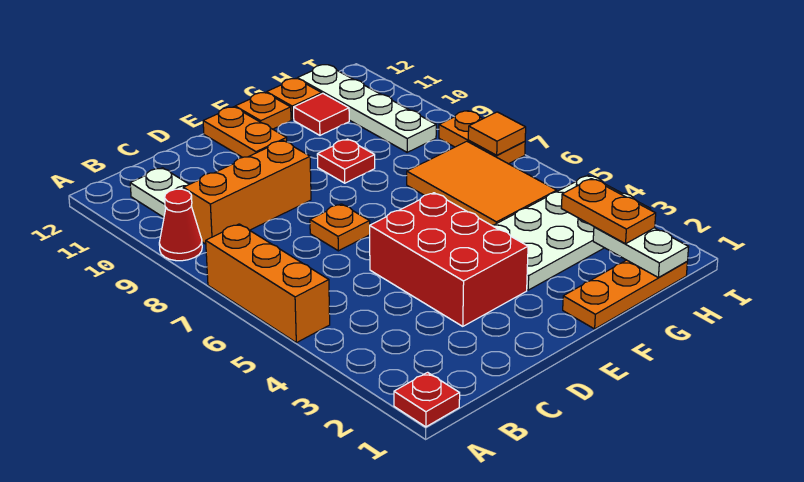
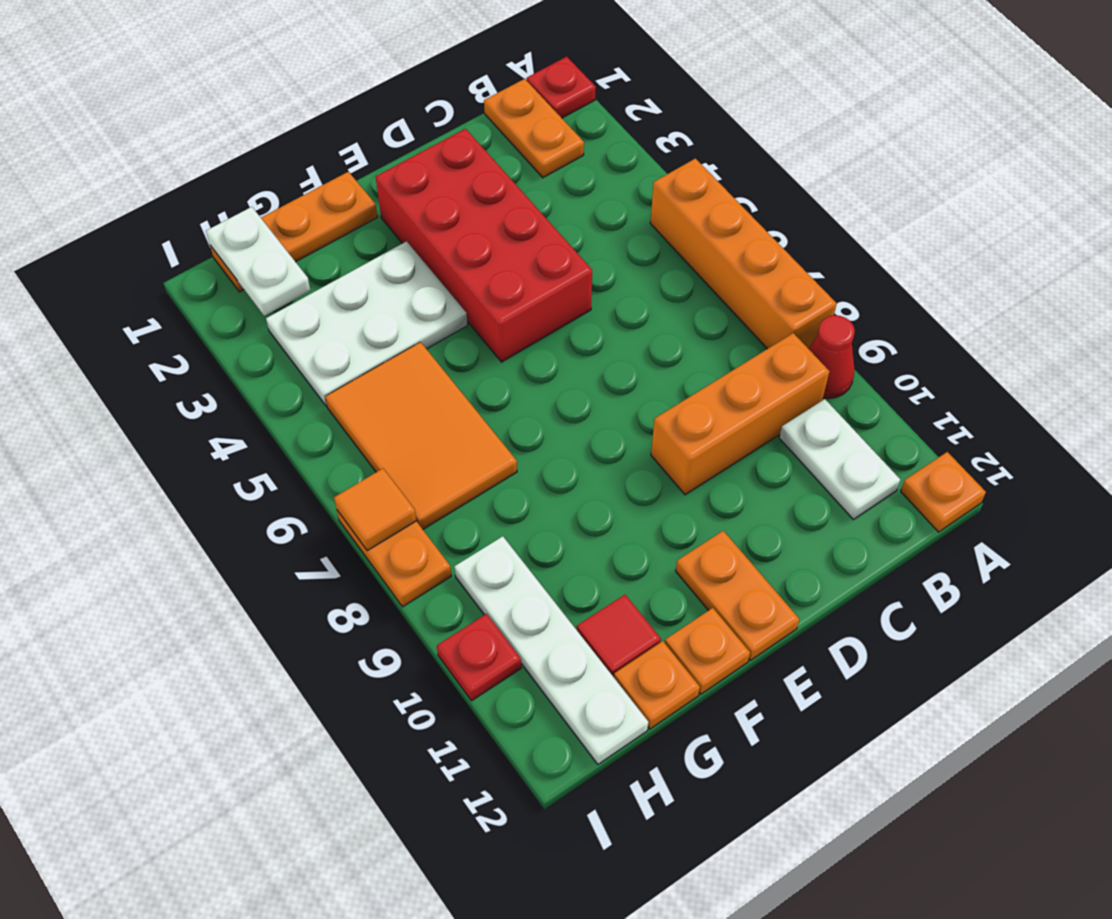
orange 1x3 brick [206,224,330,343] -> orange 1x4 brick [650,159,837,349]
red 2x3 brick [370,193,528,326] -> red 2x4 brick [376,129,592,362]
orange 1x1 plate [310,204,370,251] -> orange 1x1 plate moved to [901,452,986,532]
white 2x4 plate [492,175,651,290] -> white 2x3 plate [266,241,468,406]
red 1x1 plate [317,139,375,183] -> red 1x1 plate moved to [437,614,521,701]
orange 1x2 plate [561,179,656,244] -> orange 1x2 plate moved to [484,79,584,178]

